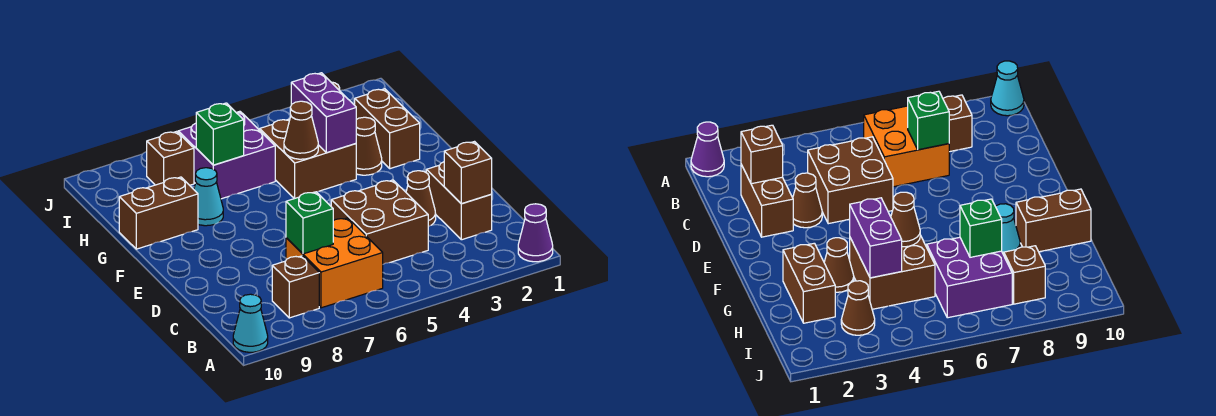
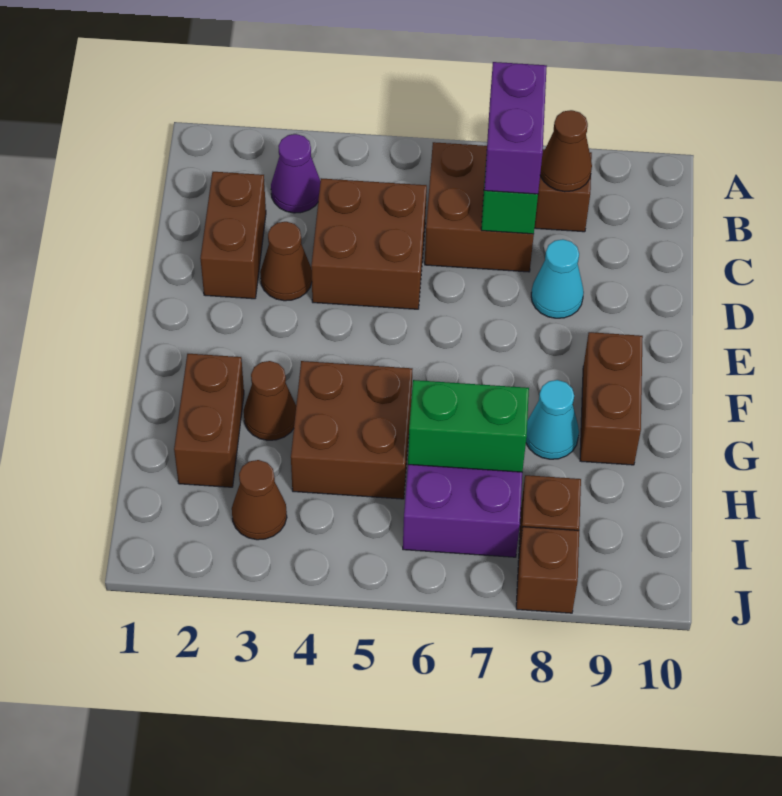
purple 1x1 cone [518,204,553,262] -> purple 1x1 cone moved to [271,134,320,213]
cyan 1x1 cone [233,294,268,352] -> cyan 1x1 cone moved to [531,239,584,318]
orange 2x2 brick [286,218,383,308] -> brown 2x2 brick [425,142,534,272]
brown 1x1 brick [444,142,492,204] -> brown 1x1 brick moved to [516,527,579,613]
purple 1x2 brick [291,73,356,153] -> purple 1x2 brick moved to [484,62,547,194]
brown 1x1 cone [284,101,318,159] -> brown 1x1 cone moved to [540,110,592,192]
brown 1x2 brick [119,177,198,249] -> brown 1x2 brick turned to [580,332,643,465]
green 1x1 brick [196,103,244,165] -> green 1x2 brick [408,380,529,472]

